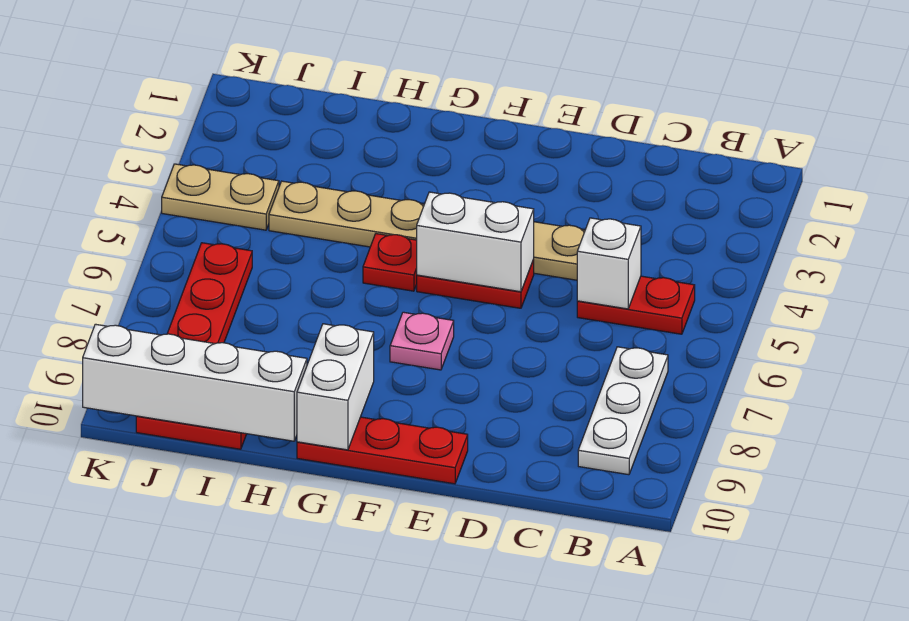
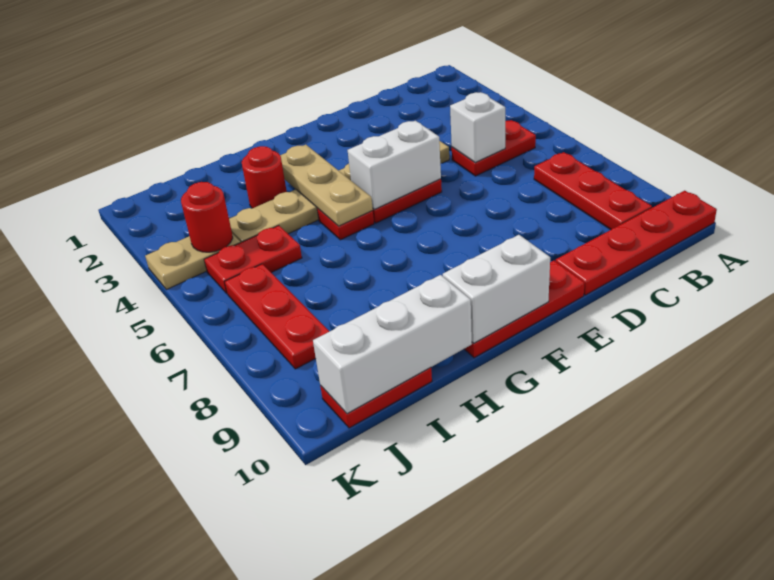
none -> red 1x4 plate [556,191,717,295]
white 1x3 plate [578,347,668,475] -> red 1x3 plate [534,152,652,230]
pink 1x1 plate [390,312,454,370] -> none
none -> tan 1x3 plate [280,145,373,226]
white 1x2 brick [297,324,374,450] -> white 1x2 brick turned to [443,235,550,343]
none -> red 1x1 round brick [242,146,287,208]
white 1x4 brick [83,324,307,441] -> white 1x3 brick [313,275,472,414]
none -> red 1x2 plate [204,226,302,293]
none -> red 1x1 round brick [181,182,233,252]

